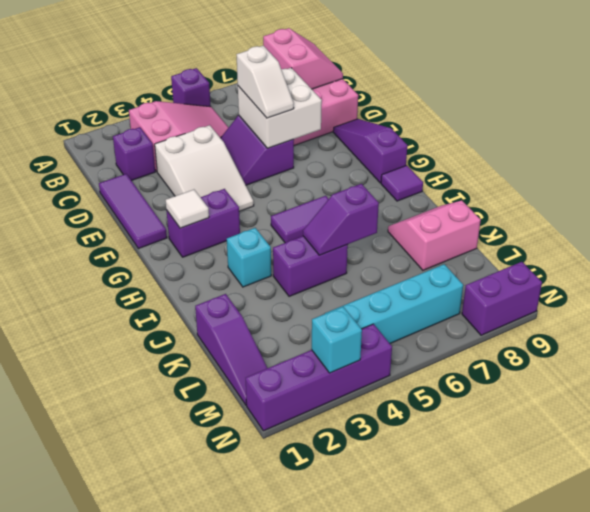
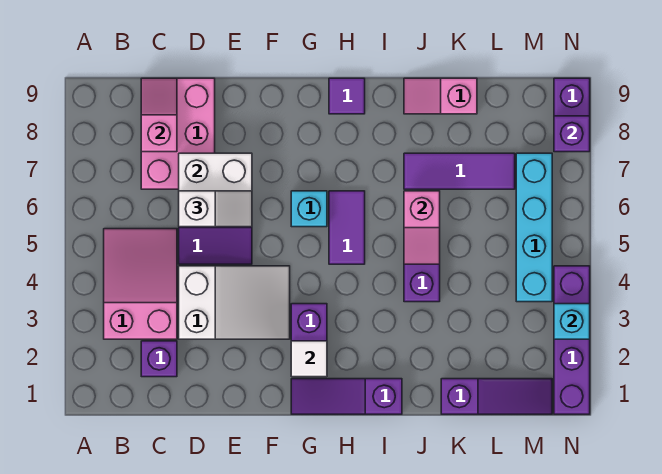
purple 1x1 brick [171,68,211,107] -> purple 1x1 brick moved to [554,116,590,152]
pink 2x2 slope [263,28,343,89] -> pink 1x2 slope [141,78,177,152]
purple 1x3 tile [99,174,167,249] -> purple 1x3 tile moved to [404,153,515,189]
purple 1x3 slope [333,119,408,183] -> purple 1x3 slope moved to [291,379,402,414]
cyan 1x1 brick [227,228,271,287] -> cyan 1x1 brick moved to [291,191,327,227]
purple 1x2 slope [303,184,379,255] -> pink 1x2 slope [404,191,440,264]
pink 2x2 slope [388,201,481,270] -> pink 1x2 slope [404,78,477,114]

